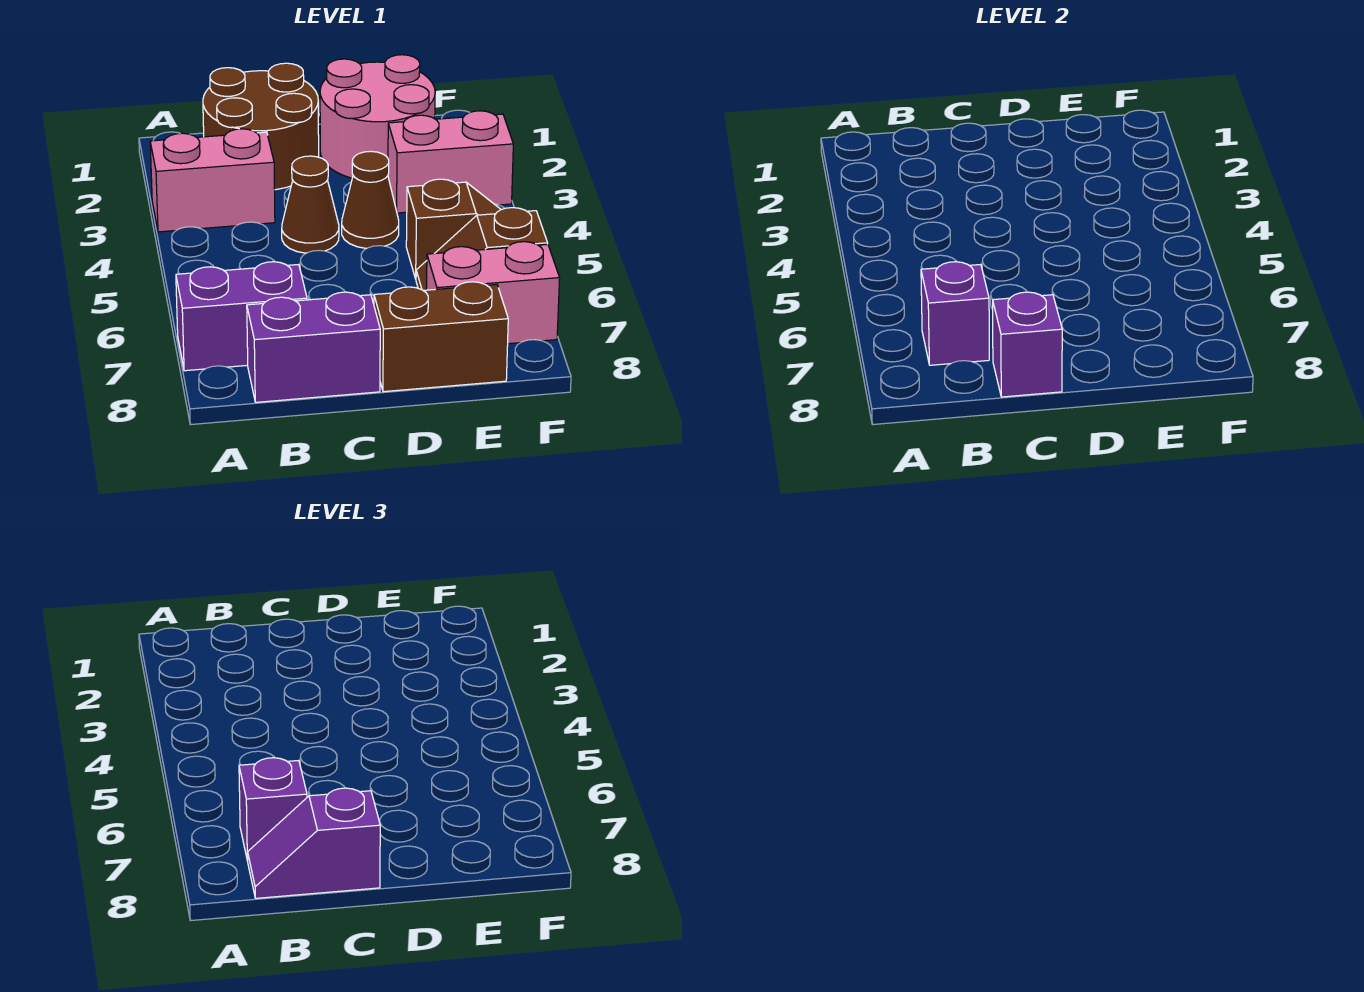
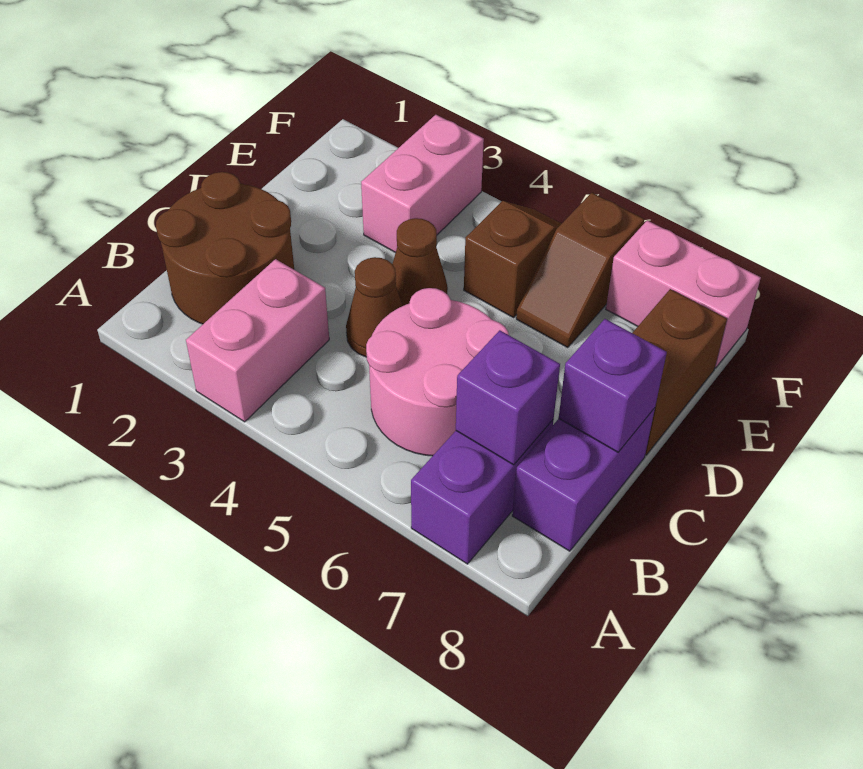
purple 1x1 brick [239,758,307,861] -> none
purple 1x2 slope [248,788,380,898] -> none
pink 2x2 round brick [320,55,435,178] -> pink 2x2 round brick moved to [366,288,509,456]
pink 1x2 brick [426,242,560,344] -> pink 1x2 brick turned to [606,220,761,368]

